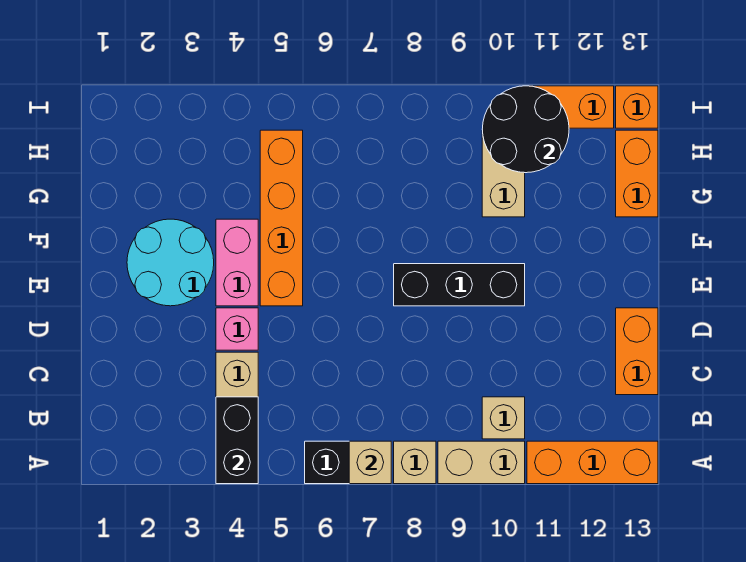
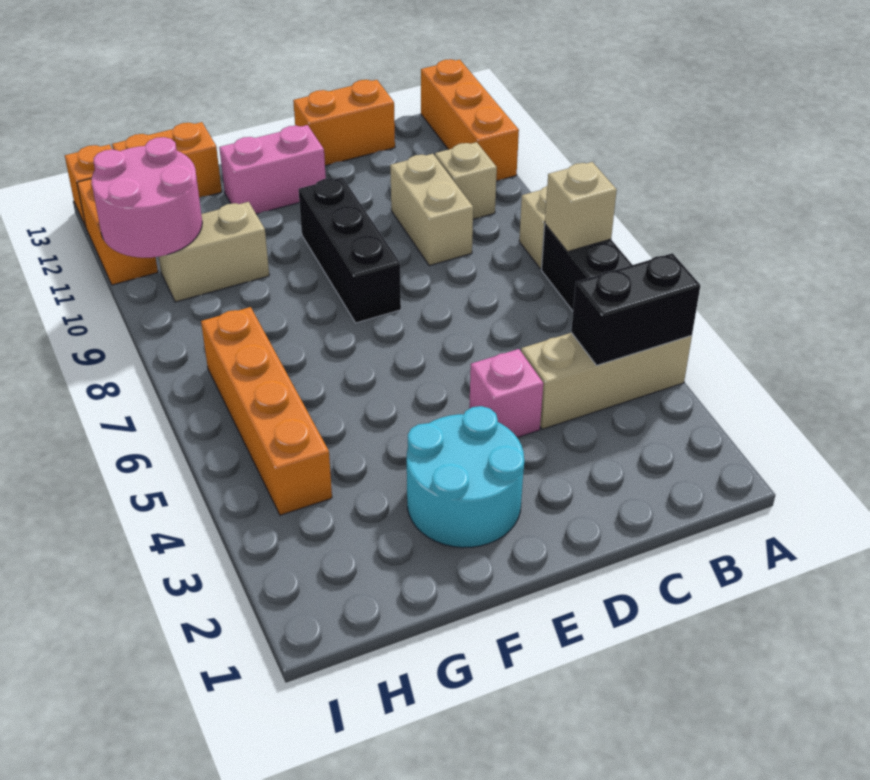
tan 1x2 brick [438,441,525,484] -> tan 1x2 brick moved to [390,154,473,266]
pink 1x2 brick [216,219,258,306] -> pink 1x2 brick moved to [219,125,326,214]
orange 1x4 brick [260,130,303,306] -> orange 1x4 brick turned to [201,307,332,515]
black 2x2 round brick [482,86,569,173] -> pink 2x2 round brick [92,137,202,258]

